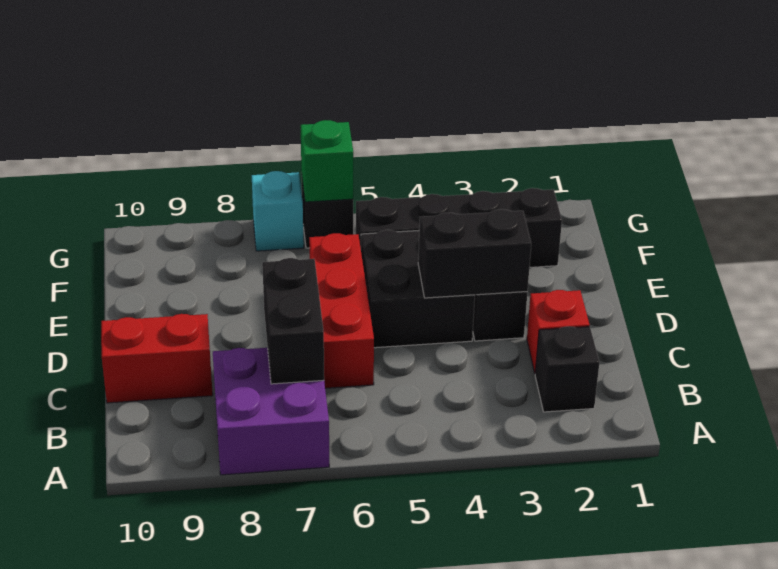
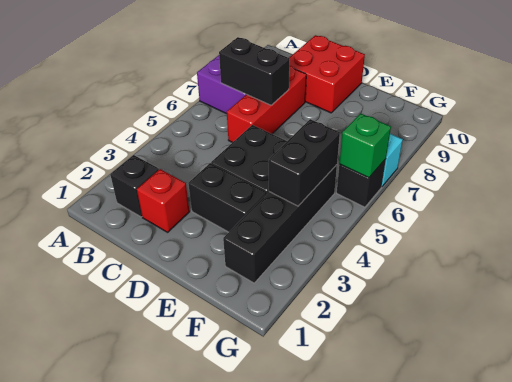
red 1x3 brick [309,233,374,388] -> red 1x3 brick turned to [227,66,306,143]
red 1x2 brick [101,314,213,403] -> red 2x2 brick [289,35,365,113]
black 1x2 brick [418,209,531,298] -> black 1x2 brick moved to [269,119,340,206]

